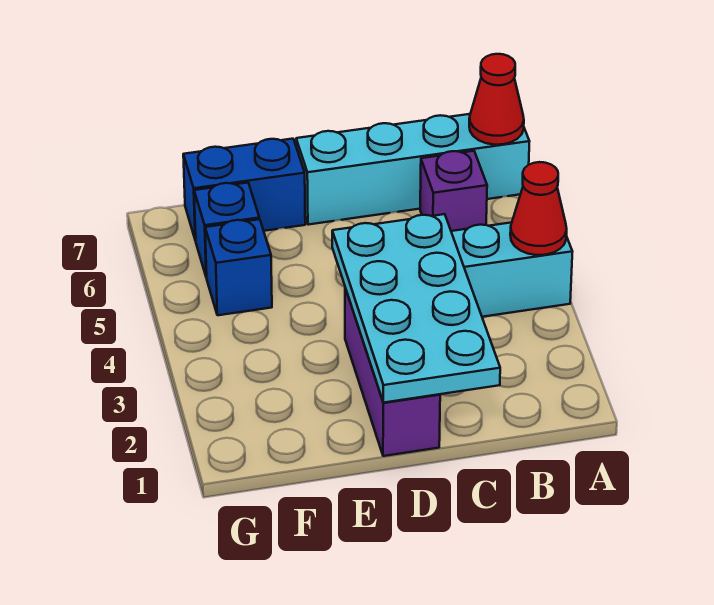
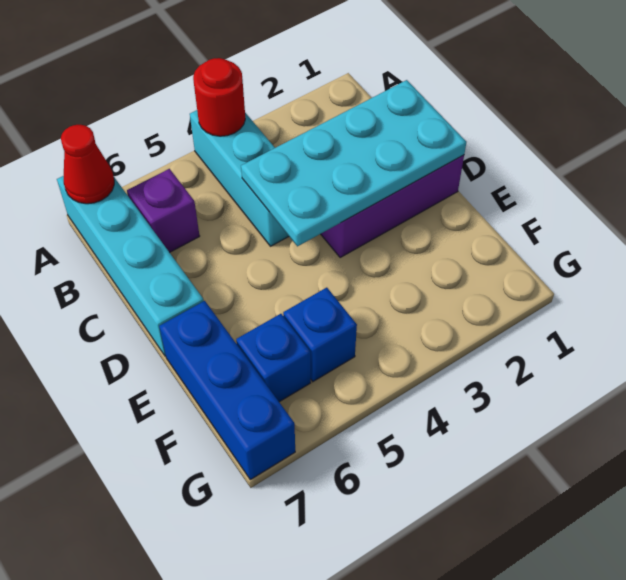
red 1x1 cone [510,162,567,255] -> red 1x1 round brick [193,58,245,136]
blue 1x2 brick [183,139,305,240] -> blue 1x3 brick [159,301,295,480]

